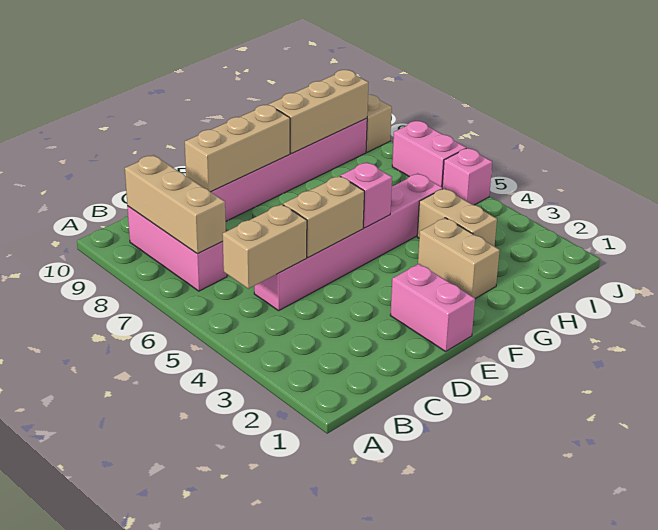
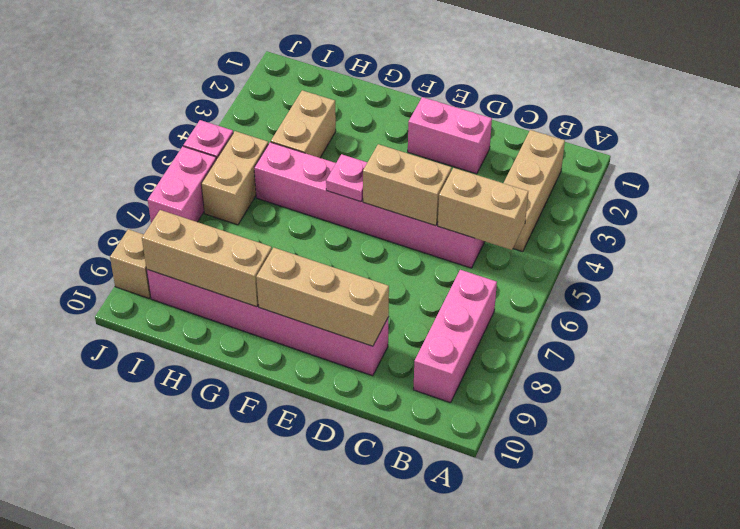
tan 1x3 brick [125,155,226,254] -> tan 1x3 brick moved to [504,130,565,252]
pink 1x2 brick [390,264,475,351] -> pink 1x2 brick turned to [408,97,492,174]
pink 1x1 brick [341,162,392,228] -> pink 1x1 plate [326,154,367,202]
tan 1x2 brick [418,218,500,299] -> tan 1x2 brick moved to [201,131,268,225]

